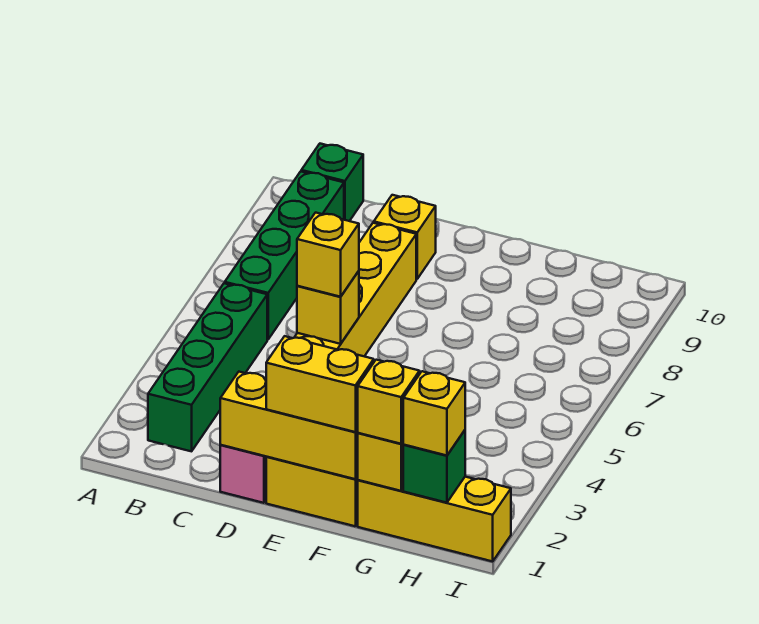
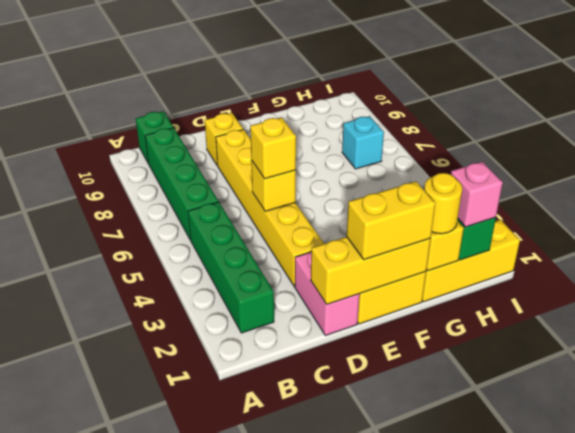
yellow 1x1 brick [357,360,420,444] -> yellow 1x1 round brick [424,173,462,234]
yellow 1x1 brick [403,371,465,456] -> pink 1x1 brick [451,162,503,227]
none -> cyan 1x1 brick [342,116,384,169]

